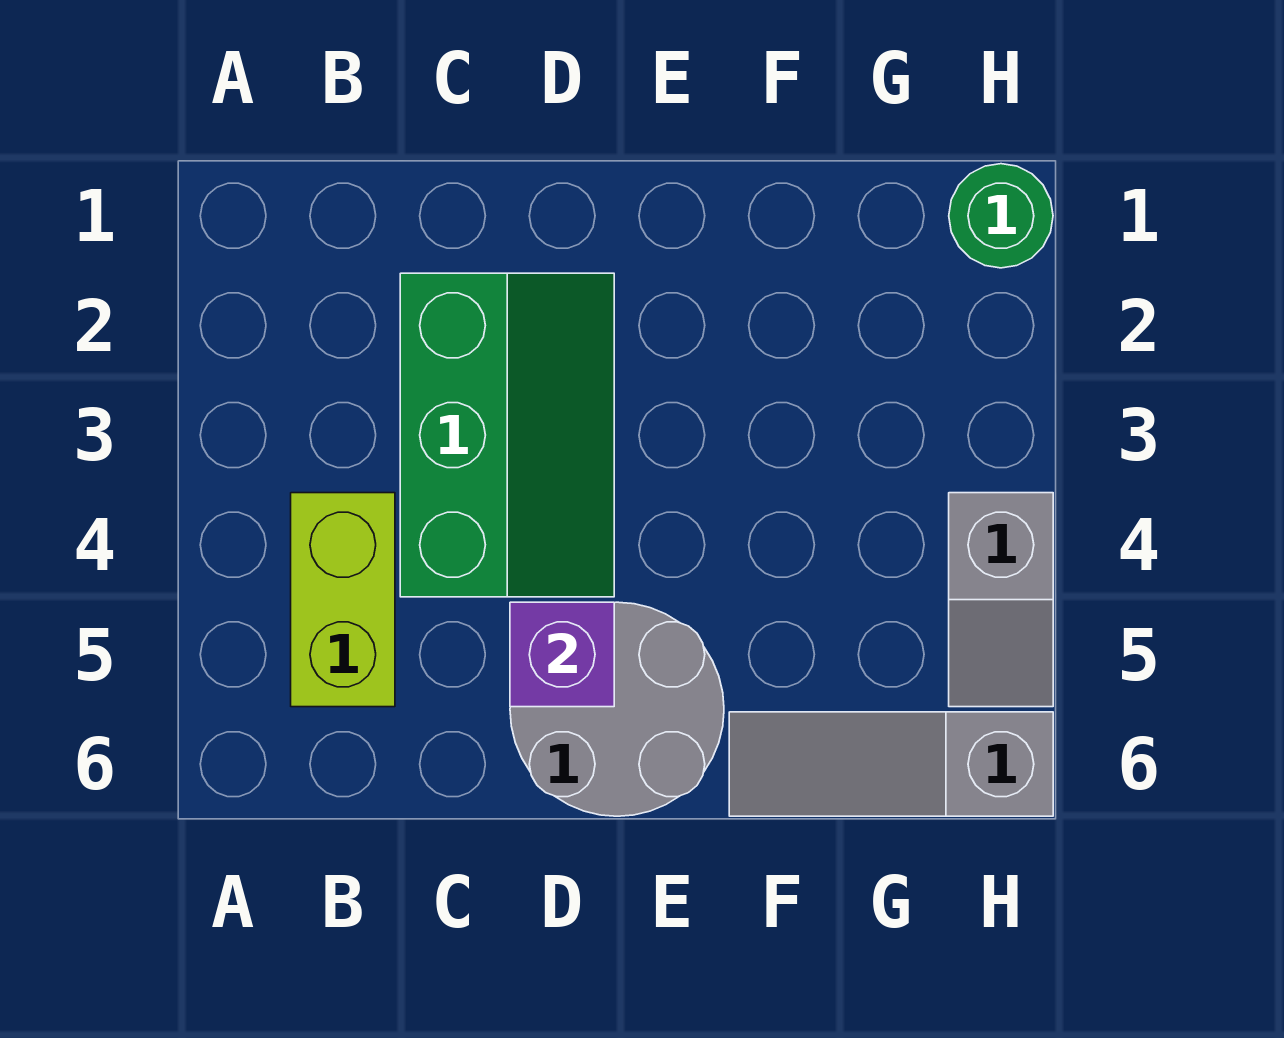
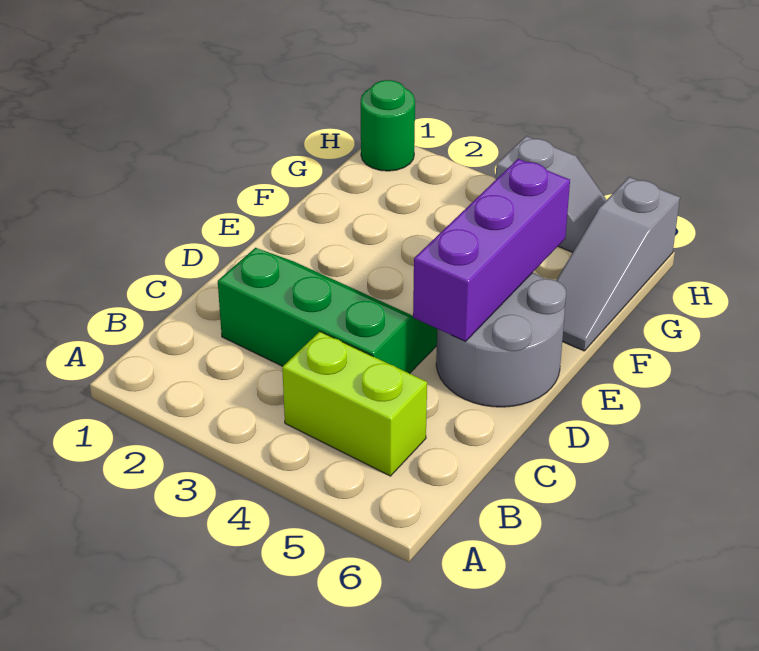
purple 1x1 brick [510,602,614,707] -> purple 1x3 brick [413,159,570,341]

